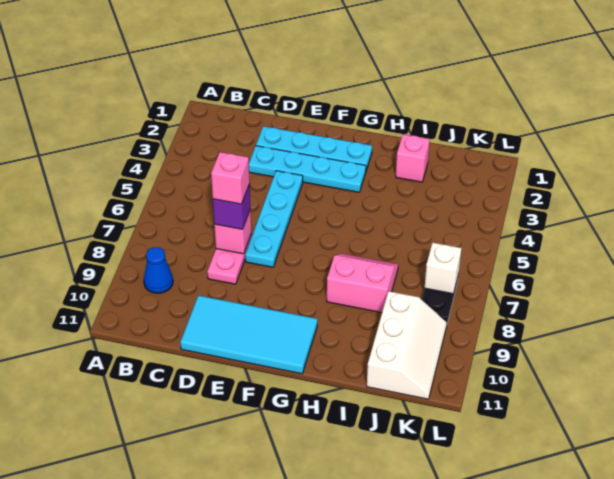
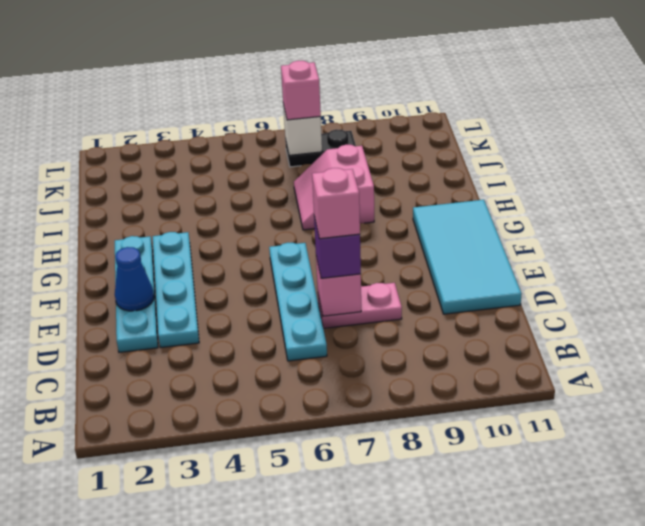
blue 1x1 cone [144,247,173,293] -> blue 1x1 cone moved to [115,247,154,311]
cyan 1x4 plate [245,171,303,267] -> cyan 1x4 plate turned to [269,243,327,361]
pink 1x1 brick [396,134,430,182] -> pink 1x1 brick moved to [281,61,321,120]
white 2x3 slope [367,291,447,399] -> none

